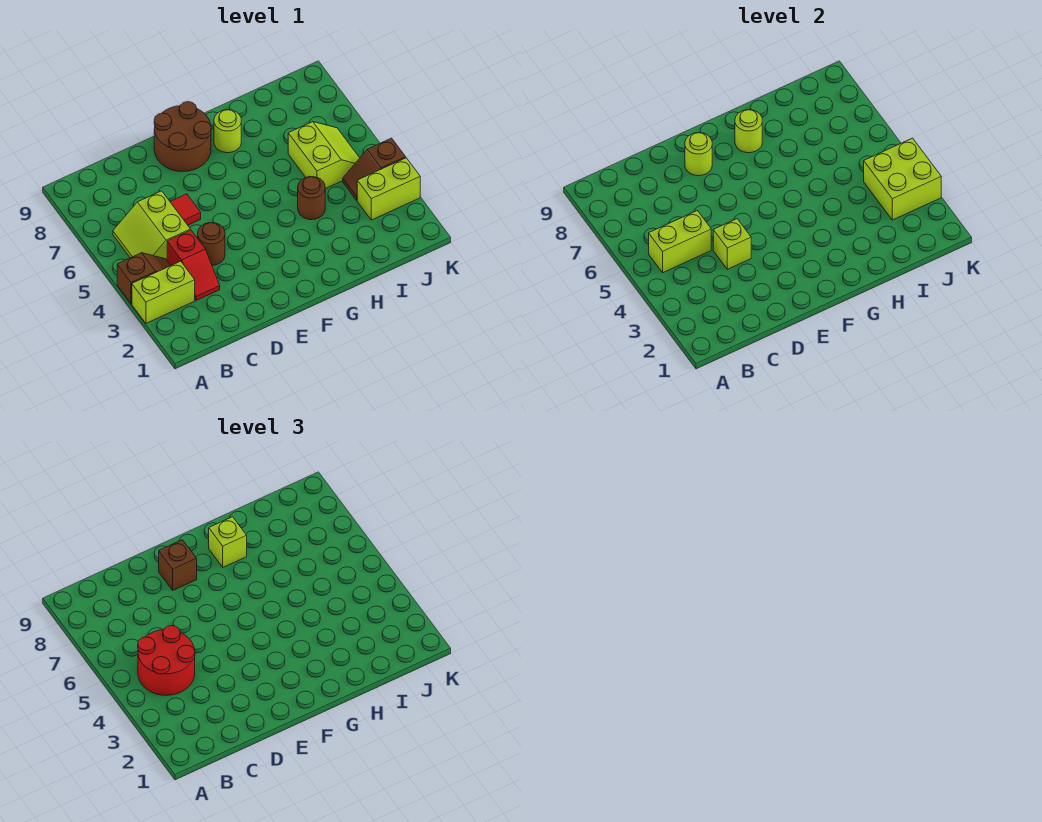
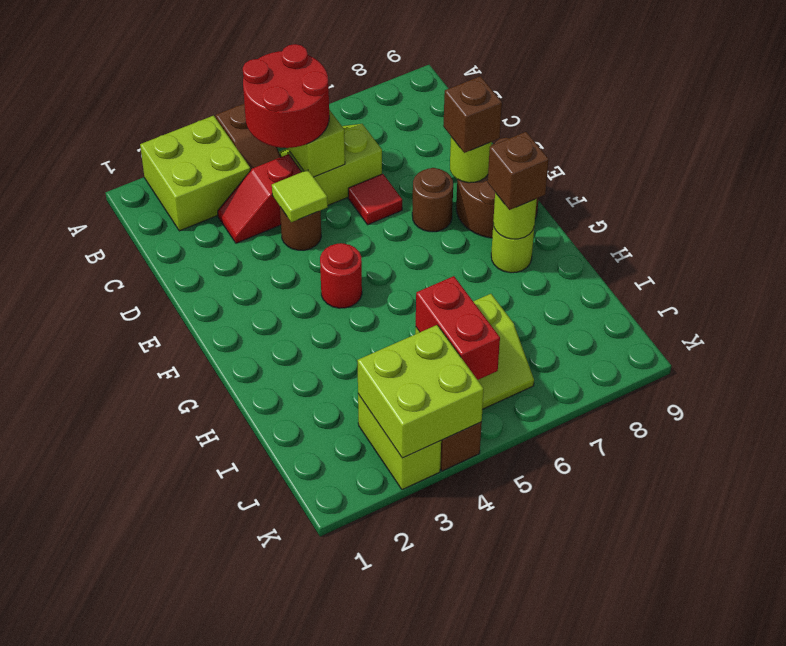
lime 1x2 brick [132,261,195,323] -> lime 2x2 brick [140,116,251,231]
lime 1x1 brick [713,219,751,269] -> lime 1x1 tile [272,170,328,222]
none -> red 1x1 round brick [320,243,362,308]
lime 1x1 brick [209,517,247,567] -> brown 1x1 brick [488,132,549,210]
brown 1x1 round brick [298,177,325,220] -> brown 1x1 round brick moved to [412,168,453,232]
none -> red 1x2 brick [416,276,500,380]

